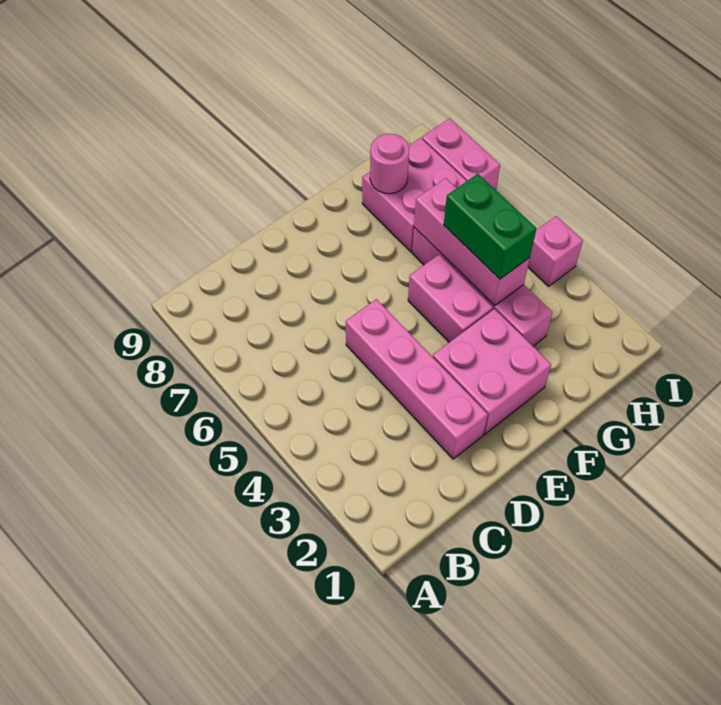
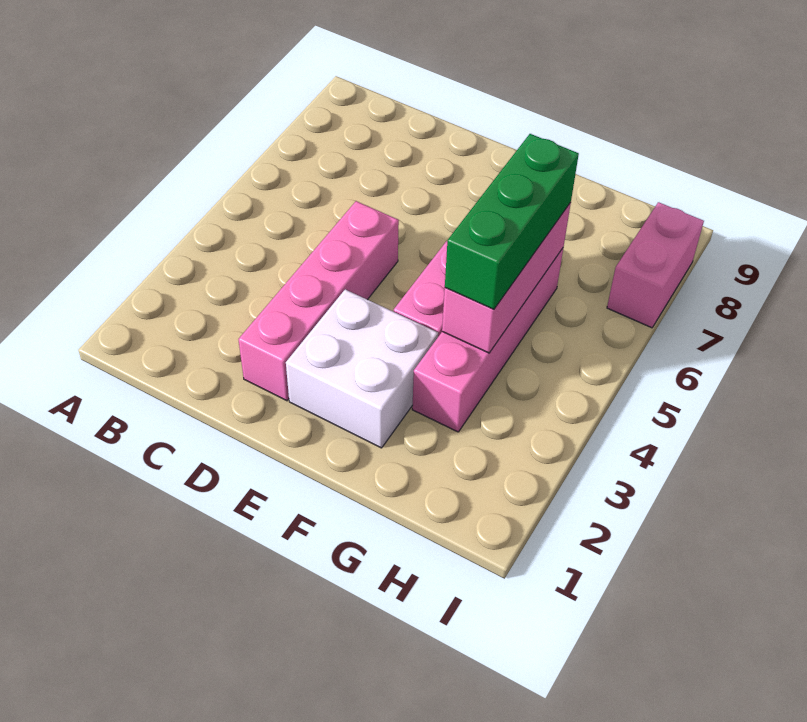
pink 2x2 brick [433,309,551,434] -> white 2x2 brick [286,289,438,448]
green 1x2 brick [444,174,537,279] -> green 1x3 brick [445,134,579,309]
pink 2x2 brick [362,138,467,252] -> none
pink 1x1 round brick [370,134,409,194] -> none
pink 1x1 brick [528,216,583,286] -> none

